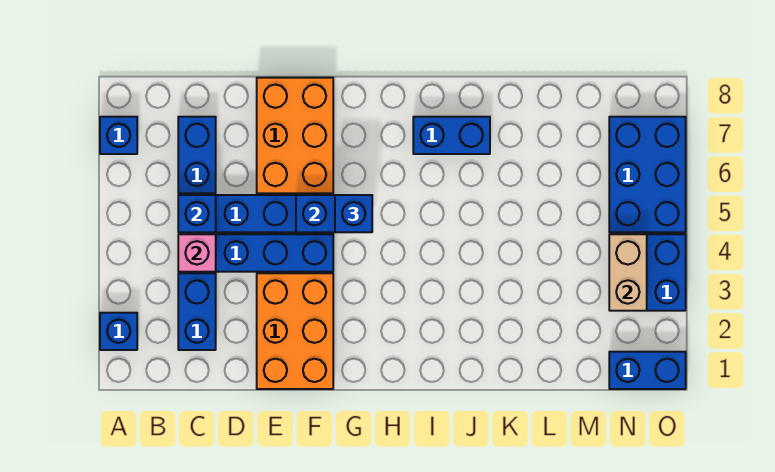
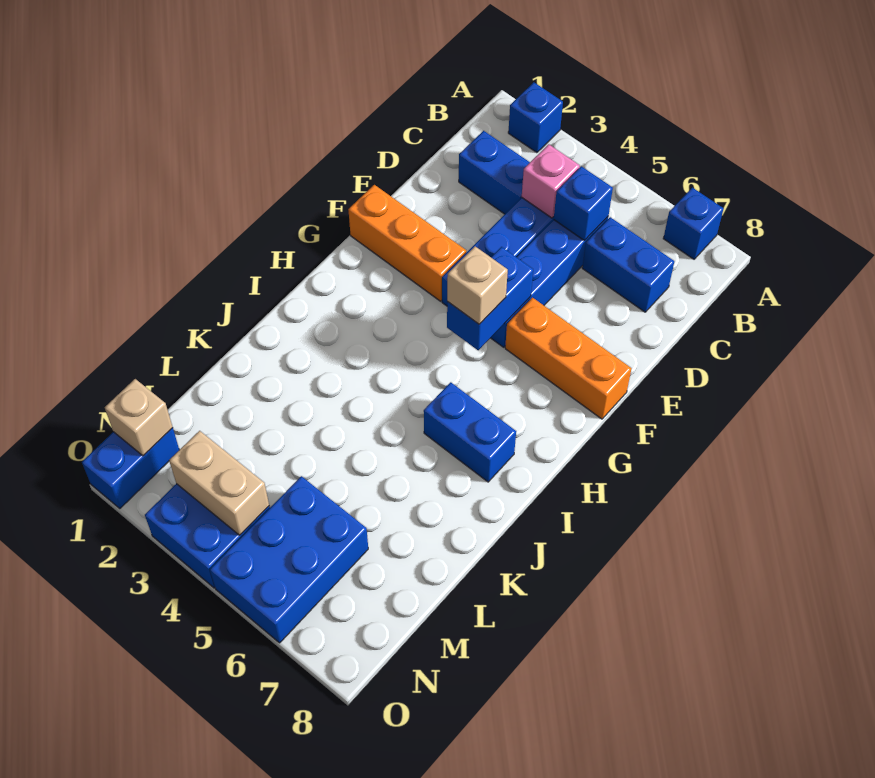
orange 2x3 brick [257,273,333,389] -> orange 1x3 brick [348,185,466,301]
orange 2x3 brick [257,78,333,193] -> orange 1x3 brick [505,298,631,419]
blue 1x1 brick [335,195,372,232] -> tan 1x1 brick [447,246,508,324]
blue 1x2 brick [413,117,490,154] -> blue 1x2 brick turned to [424,382,516,482]
none -> tan 1x1 brick [105,379,173,456]
blue 2x3 brick [609,117,686,232] -> blue 2x3 brick turned to [210,476,368,643]

